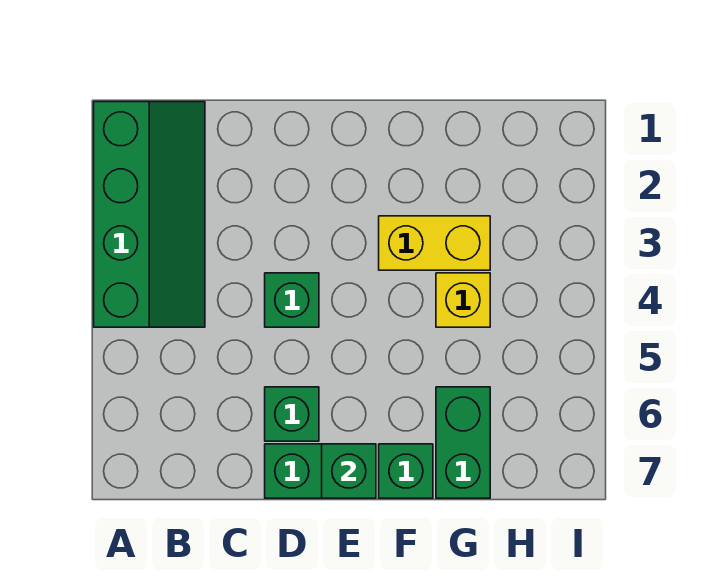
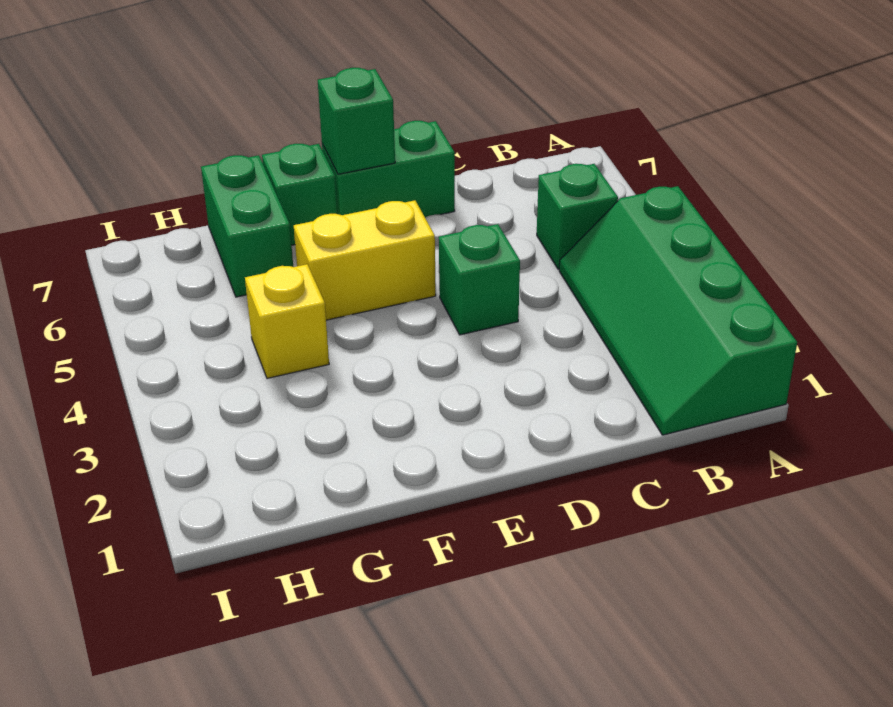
green 1x1 brick [265,387,319,441] -> green 1x1 brick moved to [537,164,618,269]
yellow 1x2 brick [379,216,490,270] -> yellow 1x2 brick moved to [294,200,436,320]

